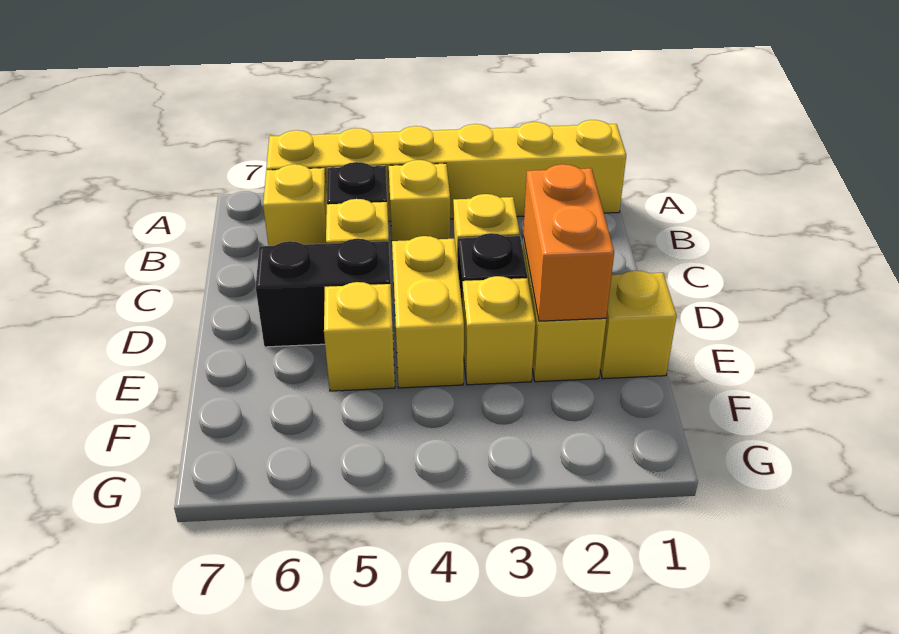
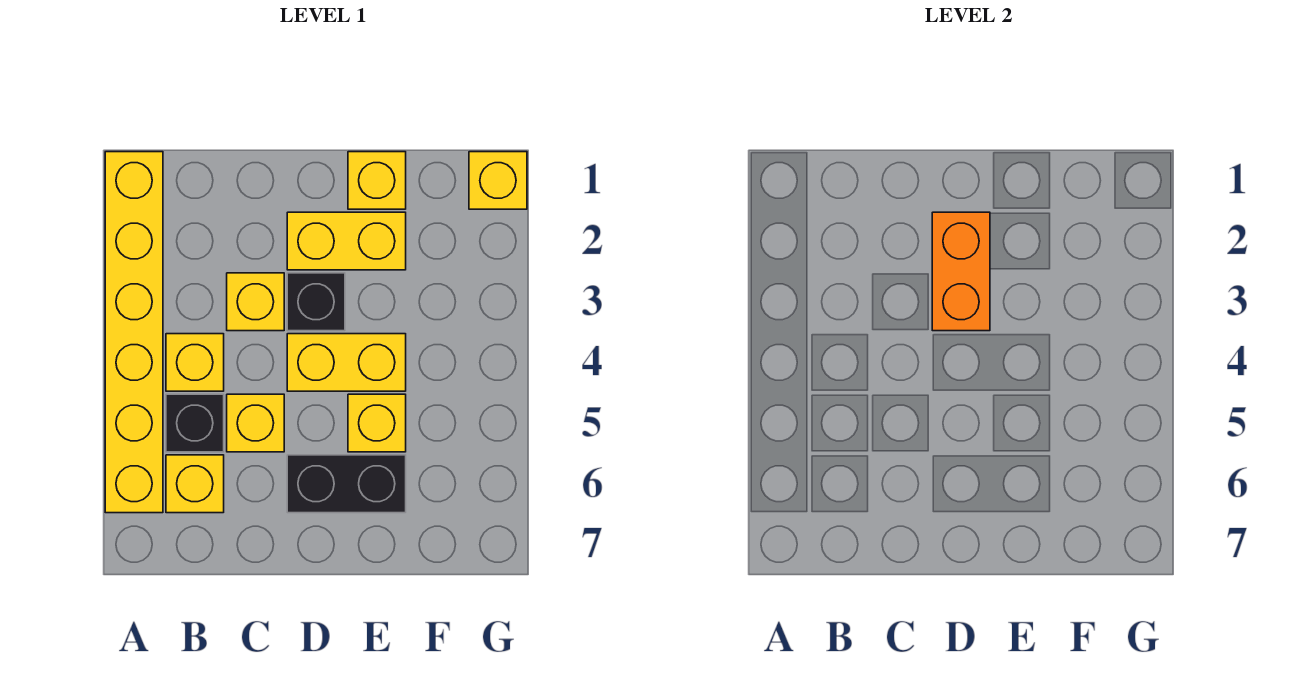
orange 1x2 brick [523,164,614,321] -> orange 1x2 brick turned to [932,212,990,331]
black 1x2 brick [256,239,392,347] -> black 1x2 brick turned to [287,455,406,513]
yellow 1x1 brick [462,276,535,385] -> yellow 1x1 brick moved to [469,152,527,209]

